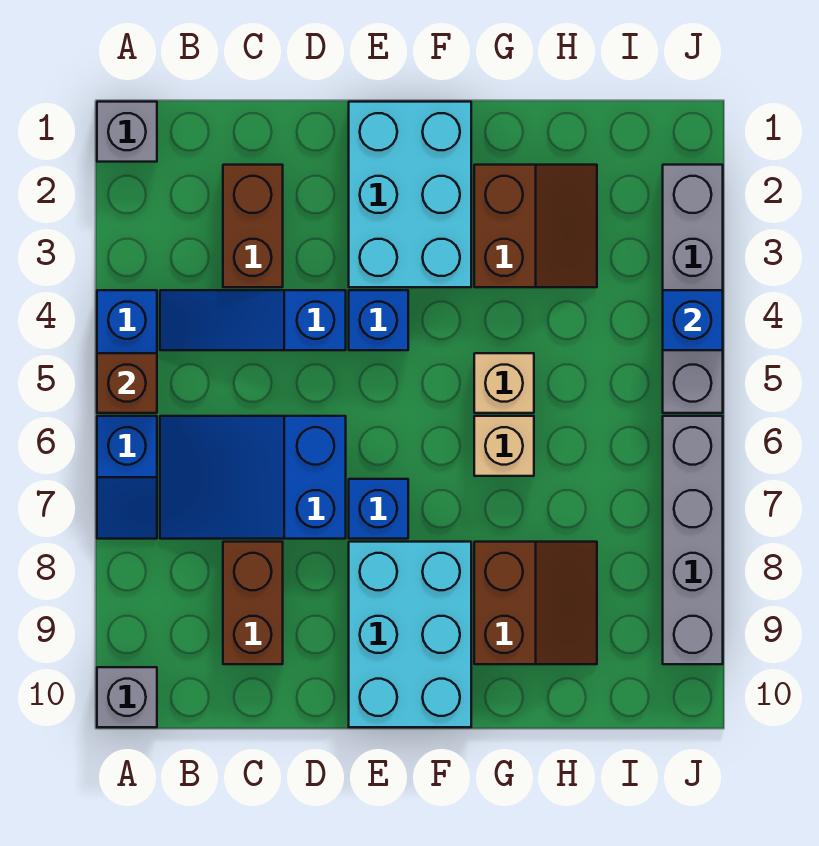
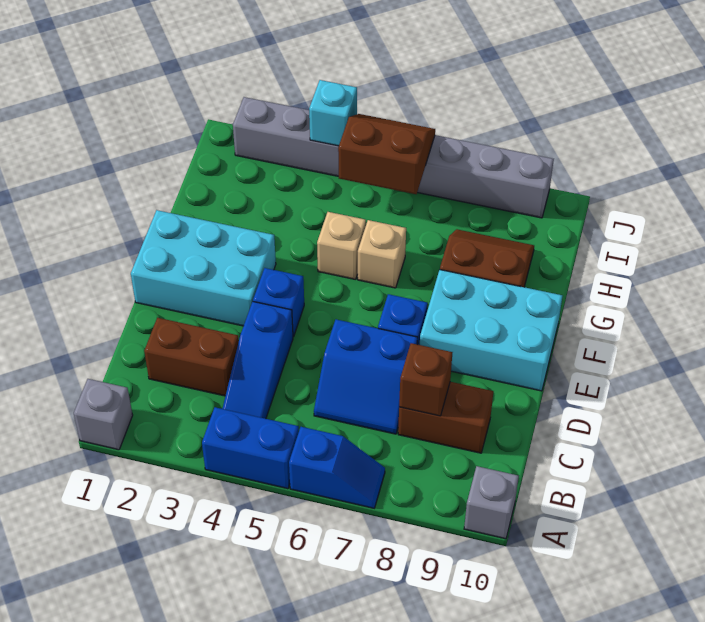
brown 1x1 brick [97,353,157,413] -> brown 1x1 brick moved to [399,343,452,416]
blue 2x3 slope [160,416,346,539] -> blue 2x2 slope [314,320,418,434]
brown 2x2 slope [474,165,597,287] -> brown 2x2 slope moved to [338,114,435,194]
blue 1x1 brick [663,290,723,350] -> cyan 1x1 brick [309,80,357,146]

